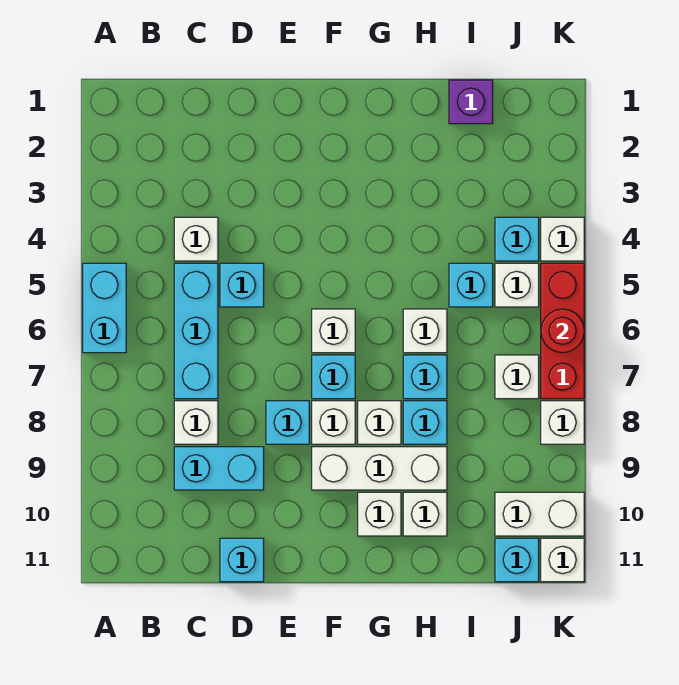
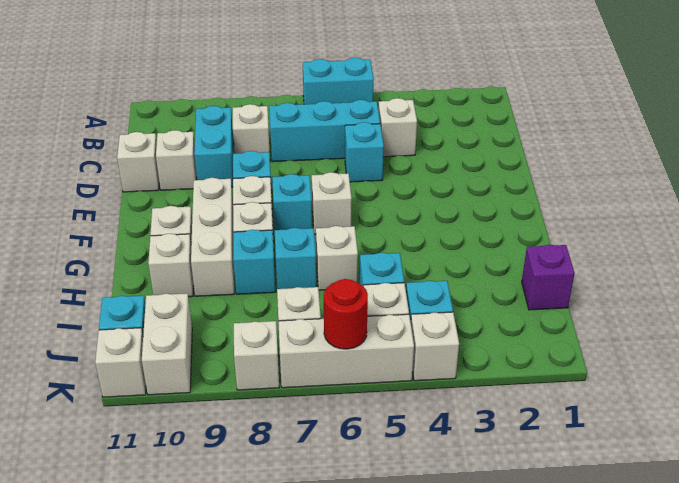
none -> white 1x1 brick [156,130,197,190]
cyan 1x1 brick [220,538,264,582] -> white 1x1 brick [117,132,159,192]
red 1x3 brick [541,263,584,399] -> white 1x3 brick [278,314,414,388]

